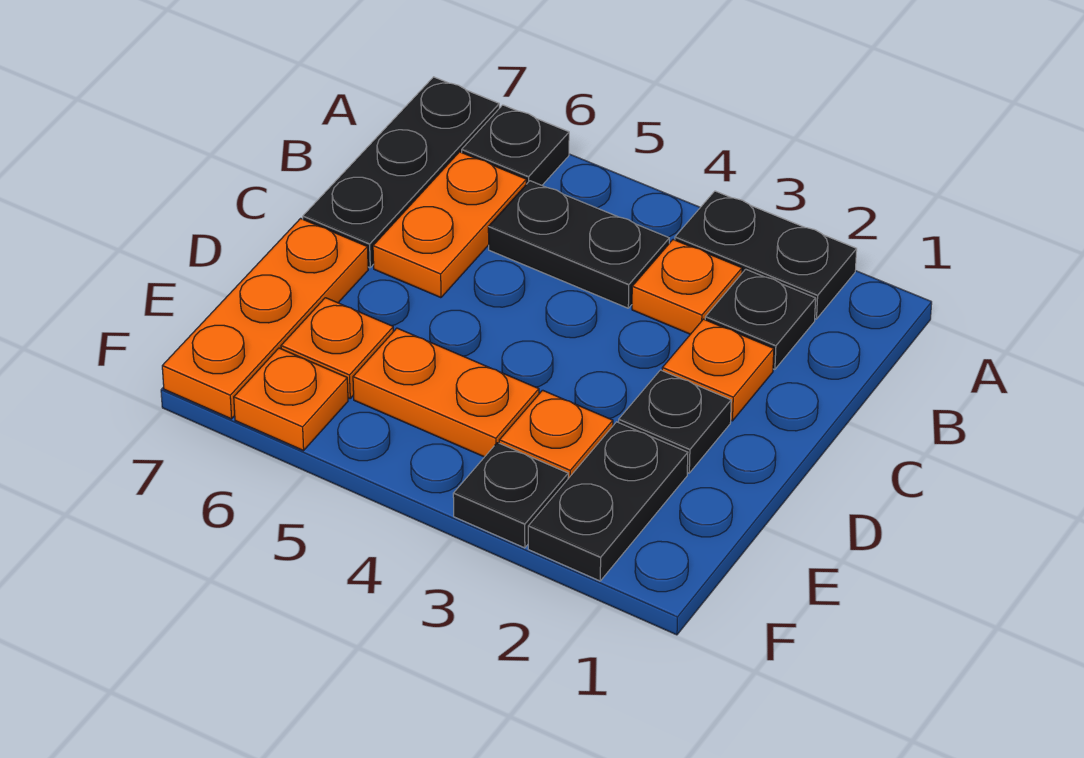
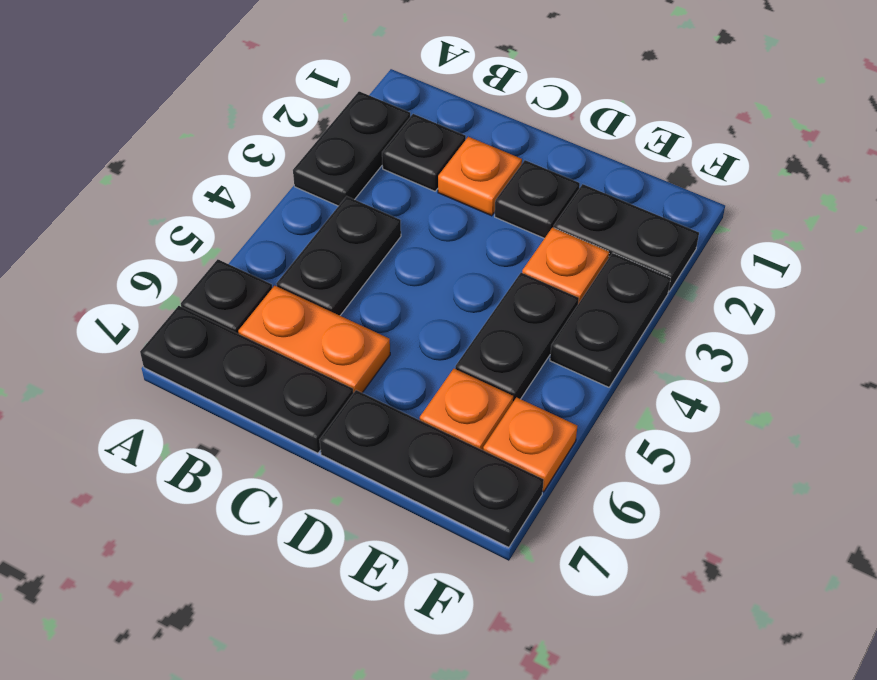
orange 1x1 plate [632,240,742,334] -> none
orange 1x3 plate [162,218,368,419] -> black 1x3 plate [320,390,544,547]
orange 1x2 plate [353,328,539,457] -> black 1x2 plate [455,273,579,402]
black 1x1 plate [453,443,568,548] -> black 1x2 plate [550,253,671,387]

